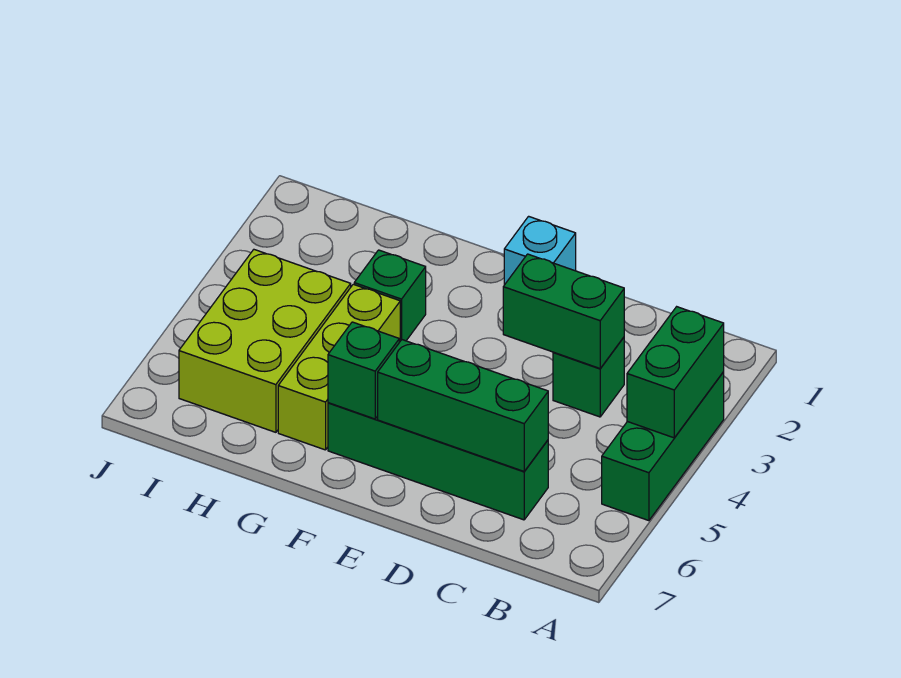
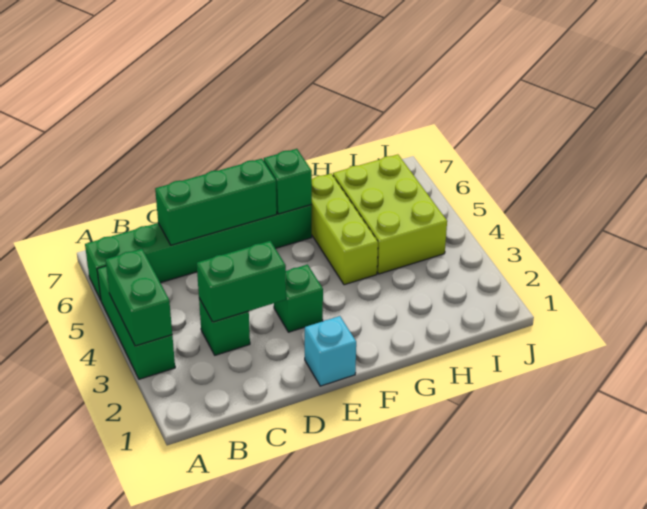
green 1x4 brick [328,403,548,520] -> green 1x6 brick [85,205,312,300]
green 1x1 brick [354,250,426,341] -> green 1x1 brick moved to [274,265,323,332]

